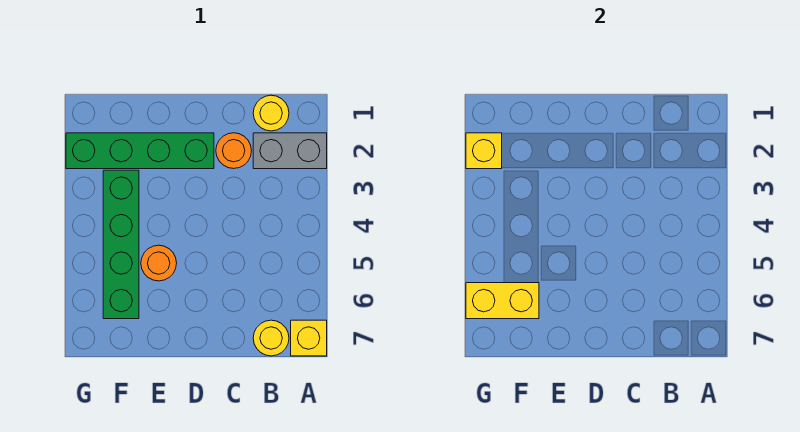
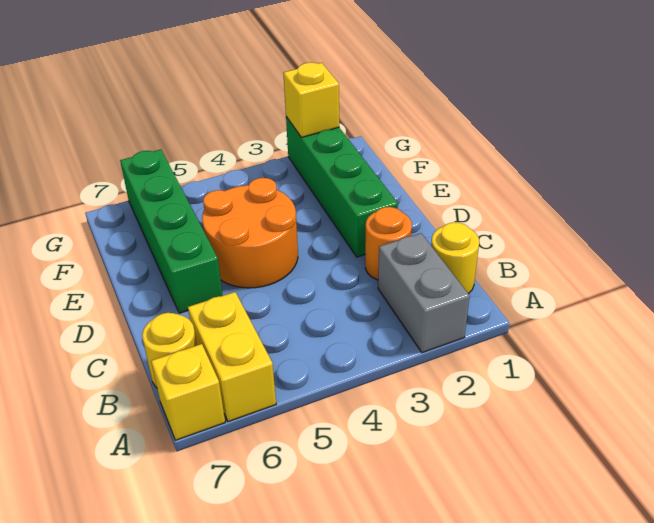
orange 1x1 round brick [141,245,177,281] -> orange 2x2 round brick [202,178,298,288]
green 1x4 brick [103,170,139,319] -> green 1x4 brick turned to [120,150,223,313]
yellow 1x2 brick [466,283,539,319] -> yellow 1x2 brick moved to [188,292,276,422]

